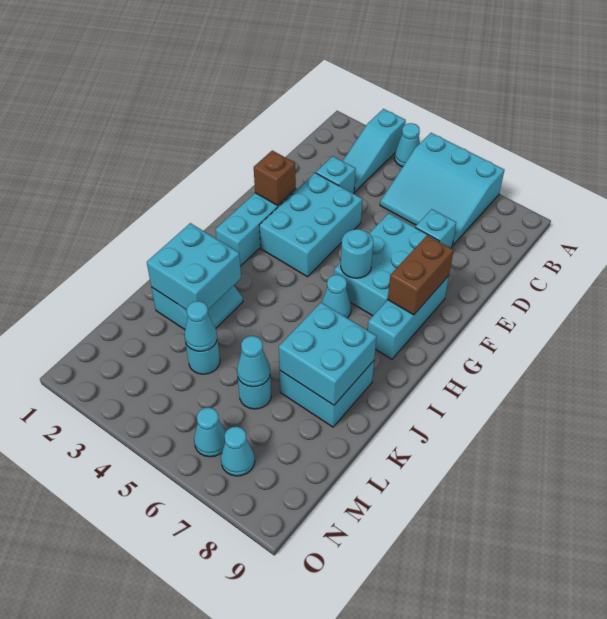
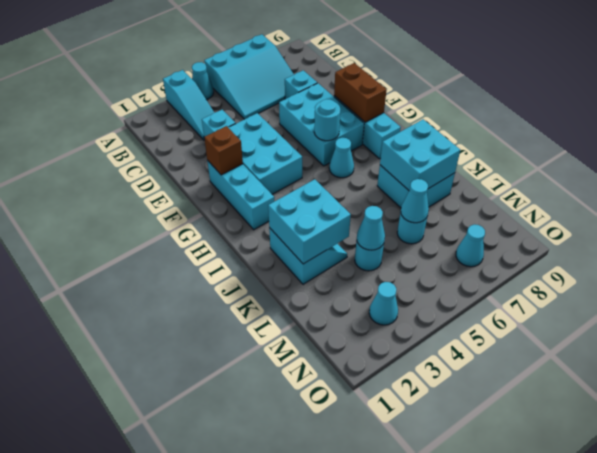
cyan 1x1 cone [194,408,226,457] -> cyan 1x1 cone moved to [369,282,398,325]

